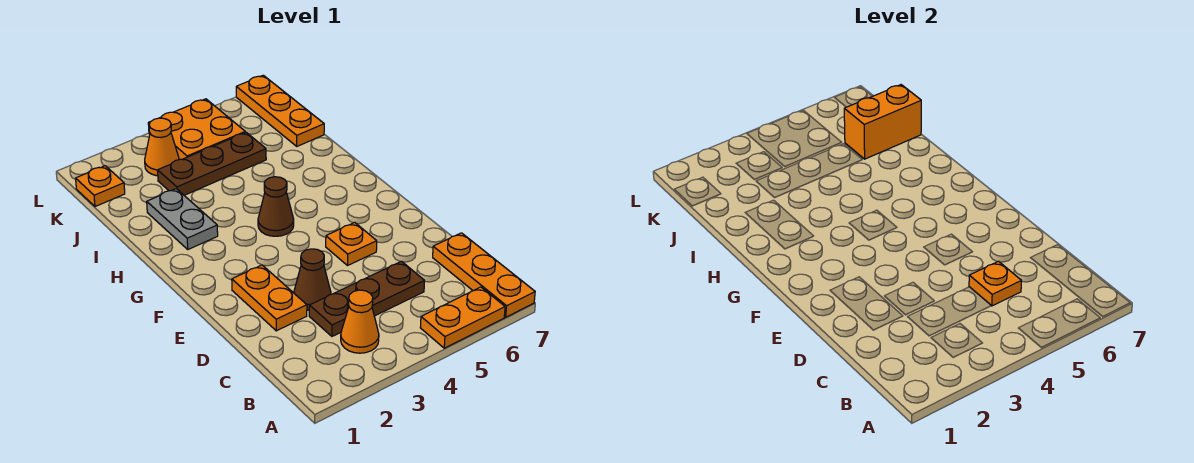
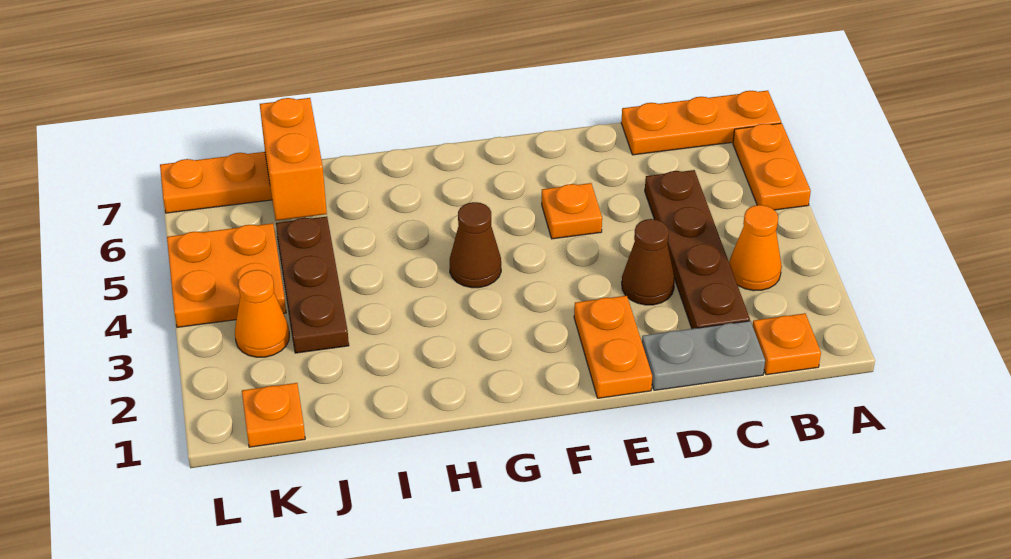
brown 1x3 plate [309,261,425,336] -> brown 1x4 plate [645,170,750,329]
orange 1x1 plate [969,261,1022,306] -> orange 1x1 plate moved to [753,313,821,375]
orange 1x2 plate [232,265,307,331] -> orange 1x2 plate turned to [574,296,652,398]
grey 1x2 plate [147,189,218,249] -> grey 1x2 plate moved to [642,321,765,390]

